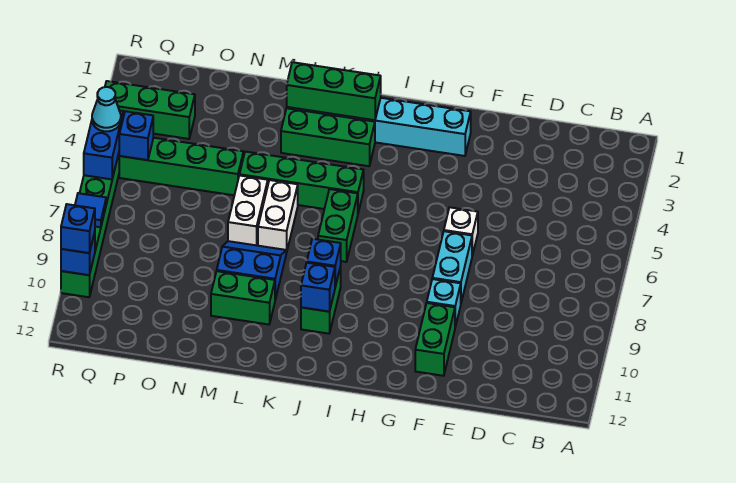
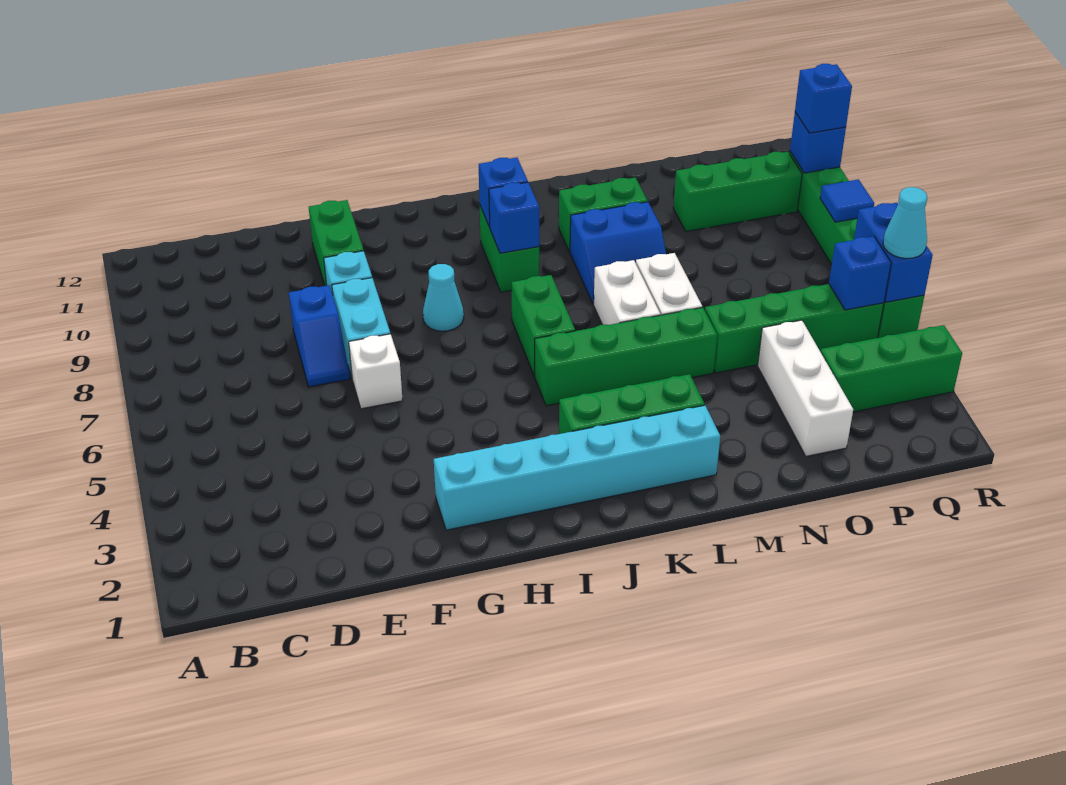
none -> blue 1x2 slope [289,285,350,387]
none -> cyan 1x1 cone [423,264,464,331]
green 1x3 brick [287,62,381,120] -> green 1x3 brick moved to [673,152,802,231]
none -> white 1x3 brick [758,320,853,456]

